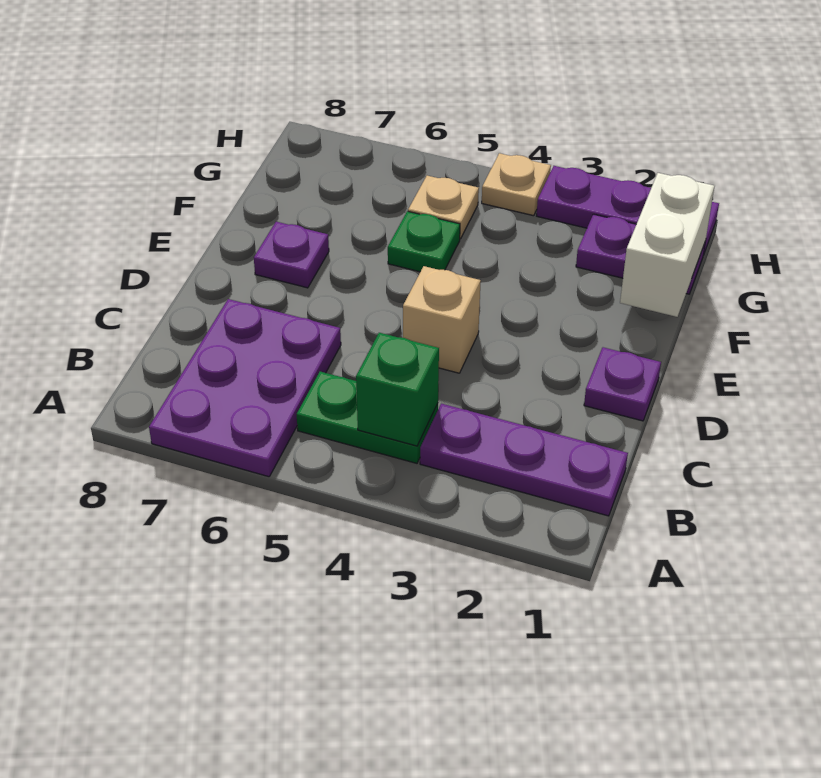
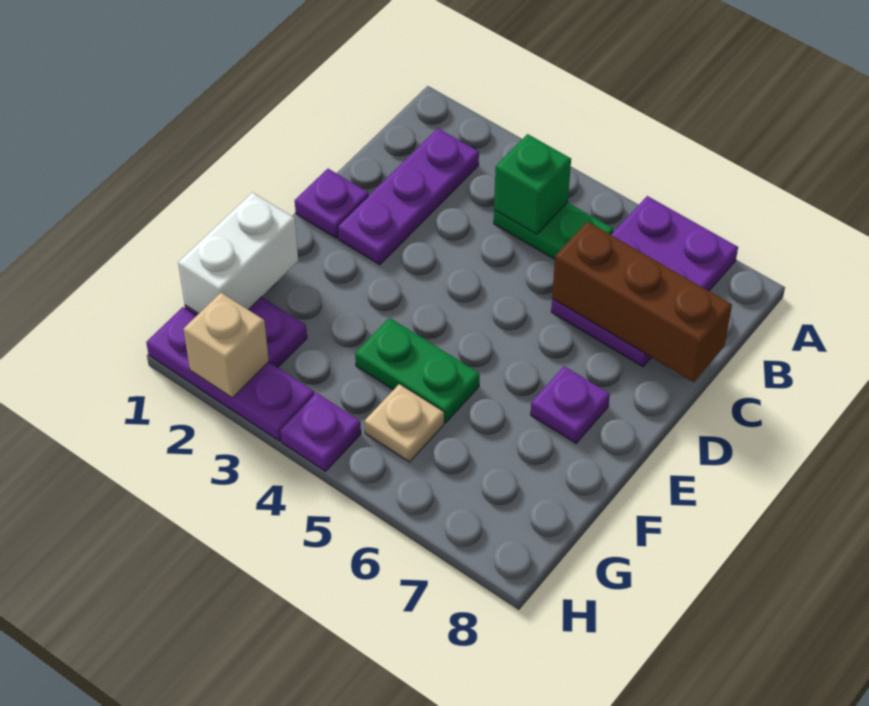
purple 1x3 plate [420,404,628,516] -> purple 1x3 plate turned to [338,128,479,265]
none -> brown 1x3 brick [552,222,732,382]
tan 1x1 brick [403,266,481,373] -> tan 1x1 brick moved to [184,293,269,398]
green 1x1 plate [388,211,460,272] -> green 1x2 plate [355,318,480,423]
tan 1x1 plate [482,153,551,216] -> purple 1x1 plate [280,393,361,471]

